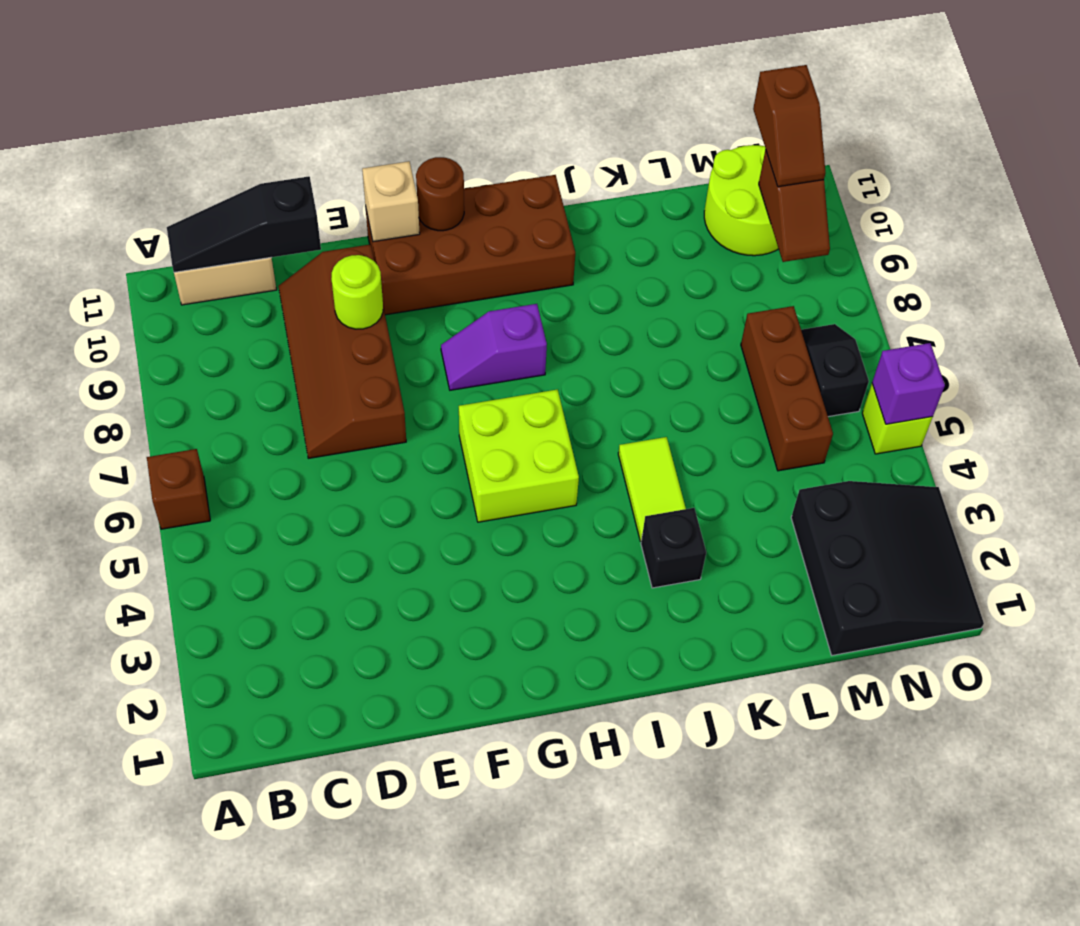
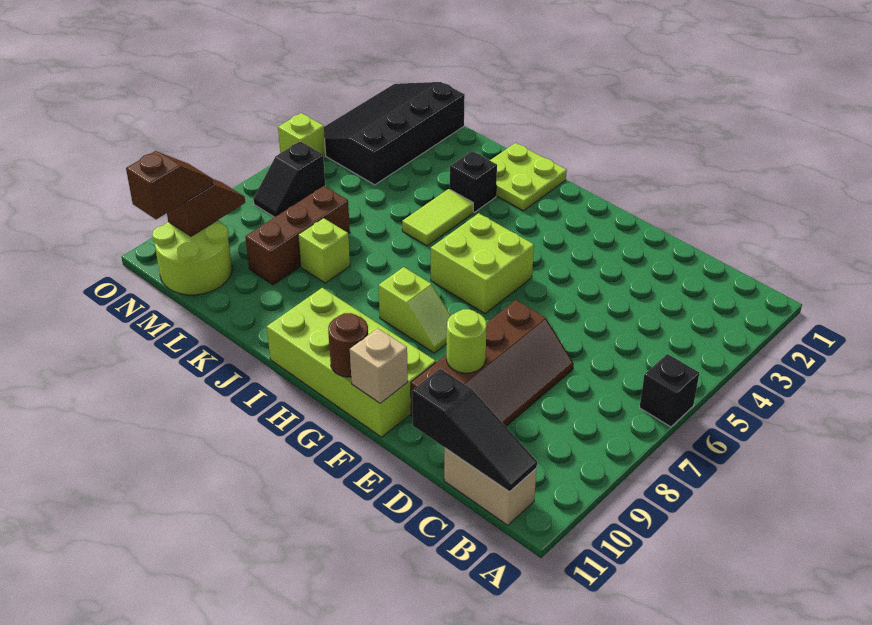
brown 1x1 brick [147,449,210,529] -> black 1x1 brick [640,354,699,427]
brown 2x4 brick [365,175,575,315] -> lime 2x4 brick [267,288,436,437]
purple 1x2 slope [441,304,547,390] -> lime 1x2 slope [378,267,451,353]
none -> lime 2x2 plate [490,143,567,211]
none -> lime 1x1 brick [298,218,350,283]
black 3x3 slope [791,481,984,655] -> black 3x4 slope [324,82,465,185]
brown 1x3 brick [741,306,833,471] -> brown 1x3 brick moved to [245,186,350,285]
purple 1x1 brick [872,343,945,424] -> none

